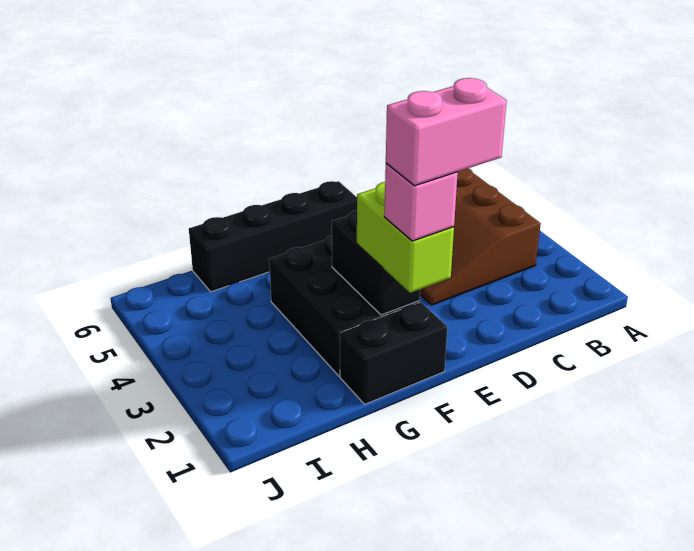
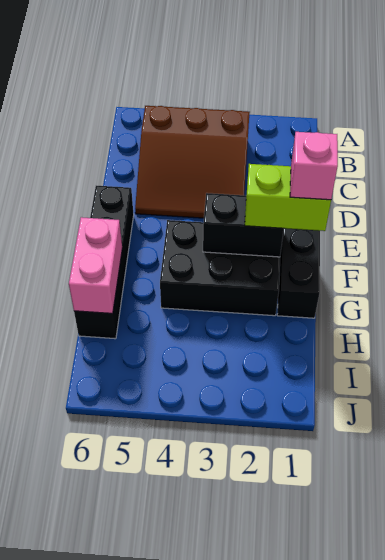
pink 1x2 brick [386,78,507,186] -> pink 1x2 brick moved to [69,217,122,313]

